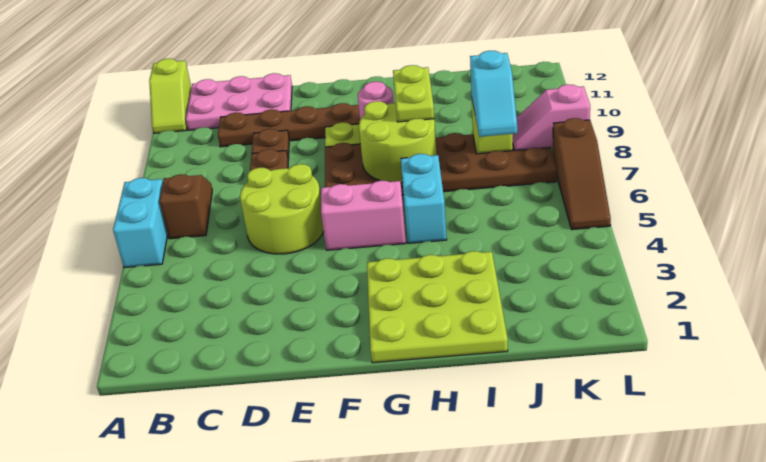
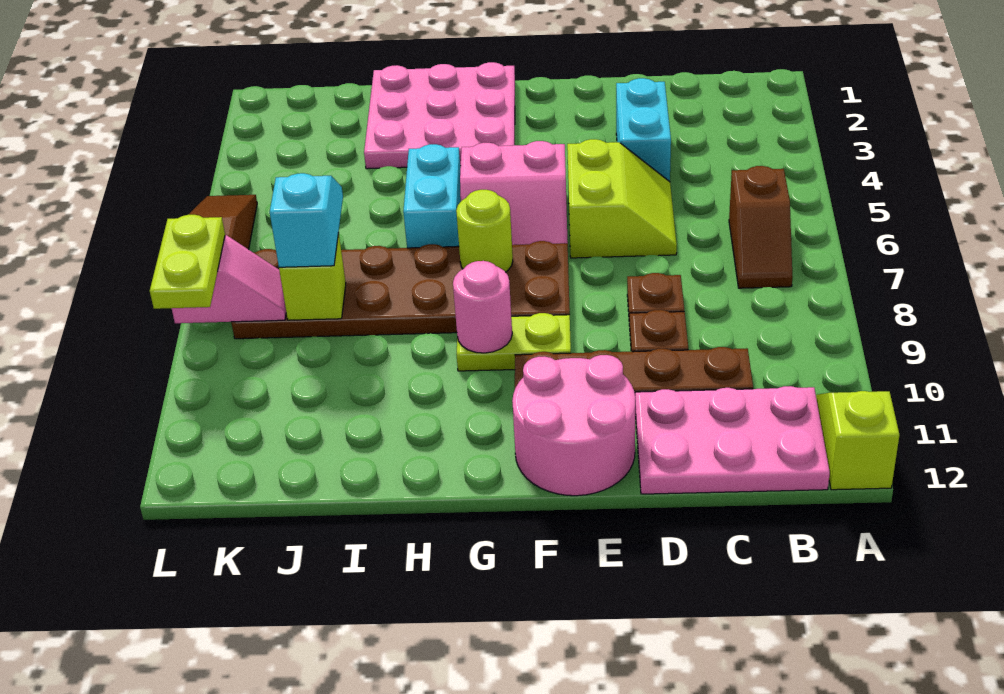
cyan 1x2 brick [113,178,168,268] -> cyan 1x2 brick moved to [616,78,671,182]
lime 2x2 round brick [240,164,324,254] -> lime 2x2 slope [567,139,677,258]
none -> pink 2x2 round brick [512,355,635,496]
lime 3x3 plate [367,251,508,363] -> pink 3x3 plate [364,62,515,169]
lime 2x2 round brick [359,101,437,183] -> lime 1x1 round brick [456,190,513,272]
lime 1x2 plate [393,65,434,122] -> lime 1x2 plate moved to [150,215,225,309]

